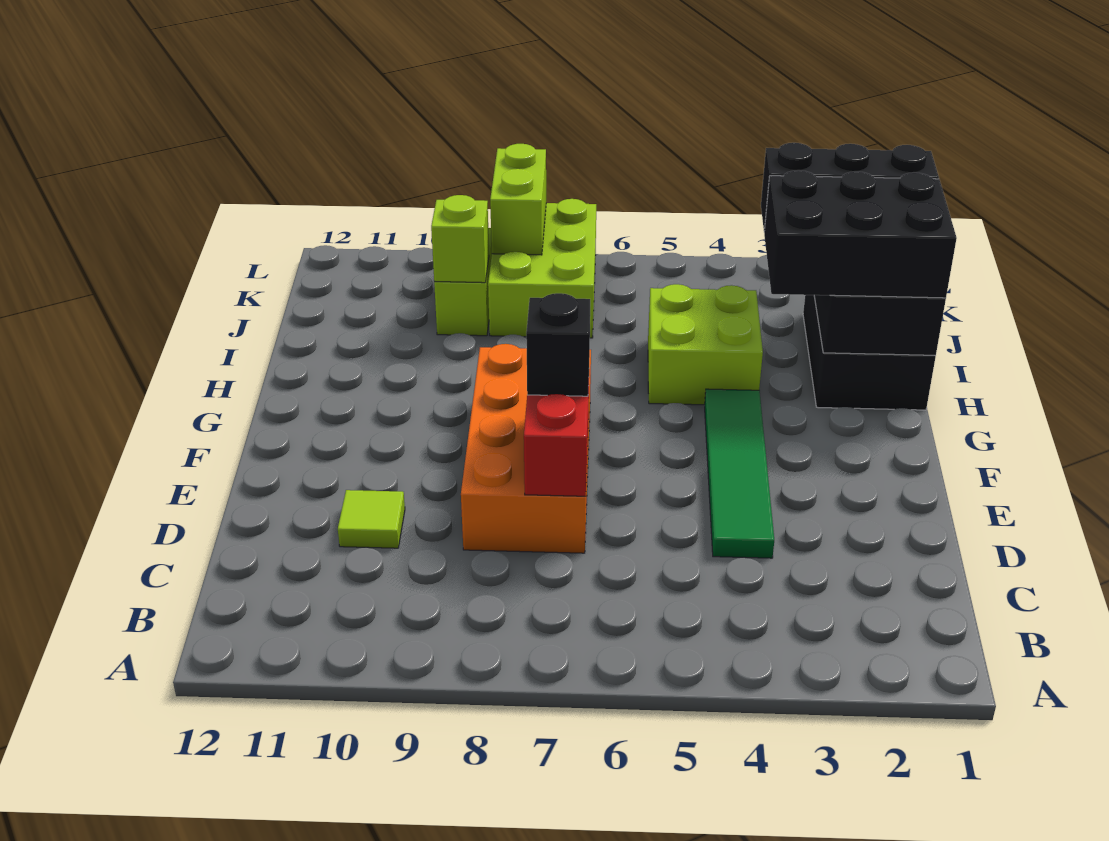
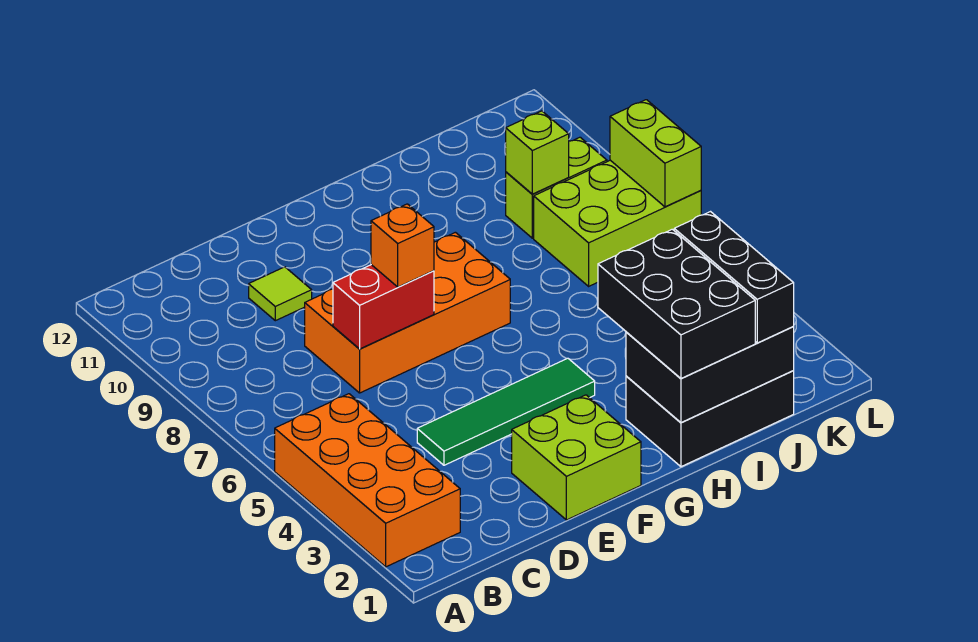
none -> orange 2x4 brick [275,394,460,567]
black 1x1 brick [526,293,590,396] -> orange 1x1 brick [371,204,434,287]
lime 2x2 brick [648,284,763,405] -> lime 2x2 brick moved to [512,395,641,520]
lime 1x2 brick [490,144,546,255] -> lime 1x2 brick turned to [610,100,701,207]

